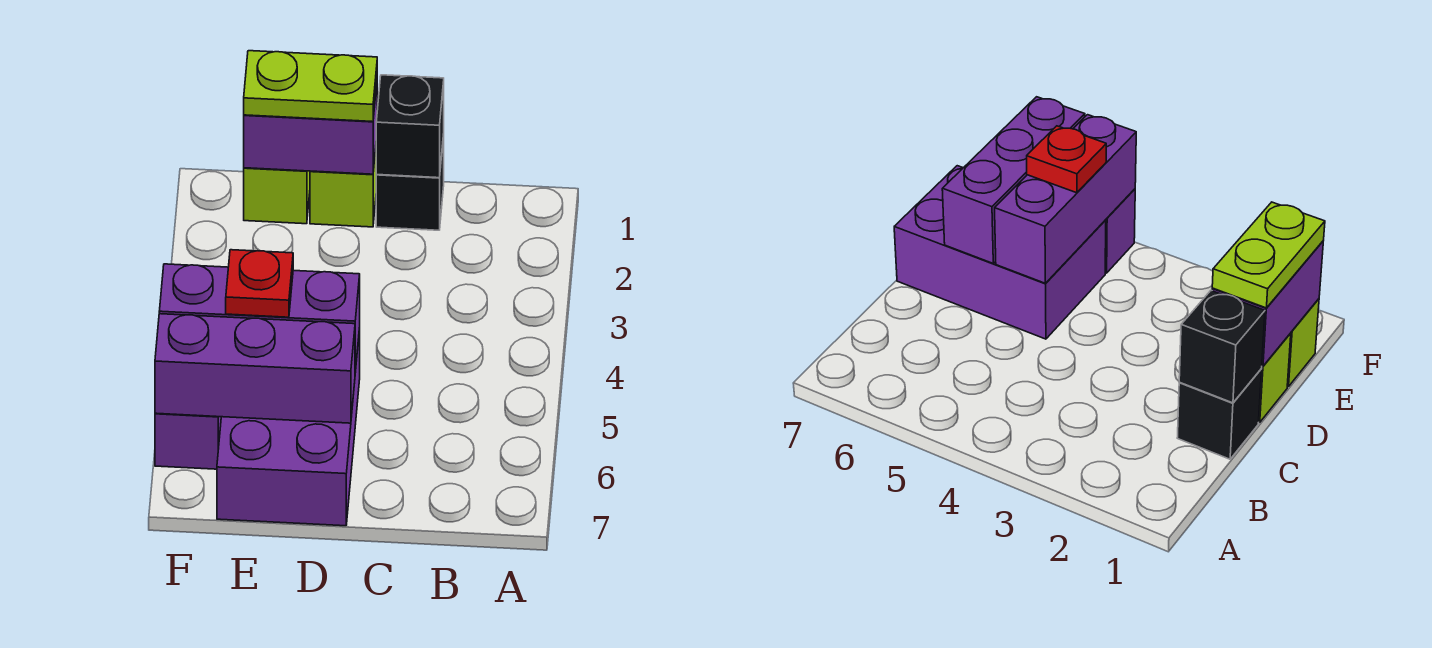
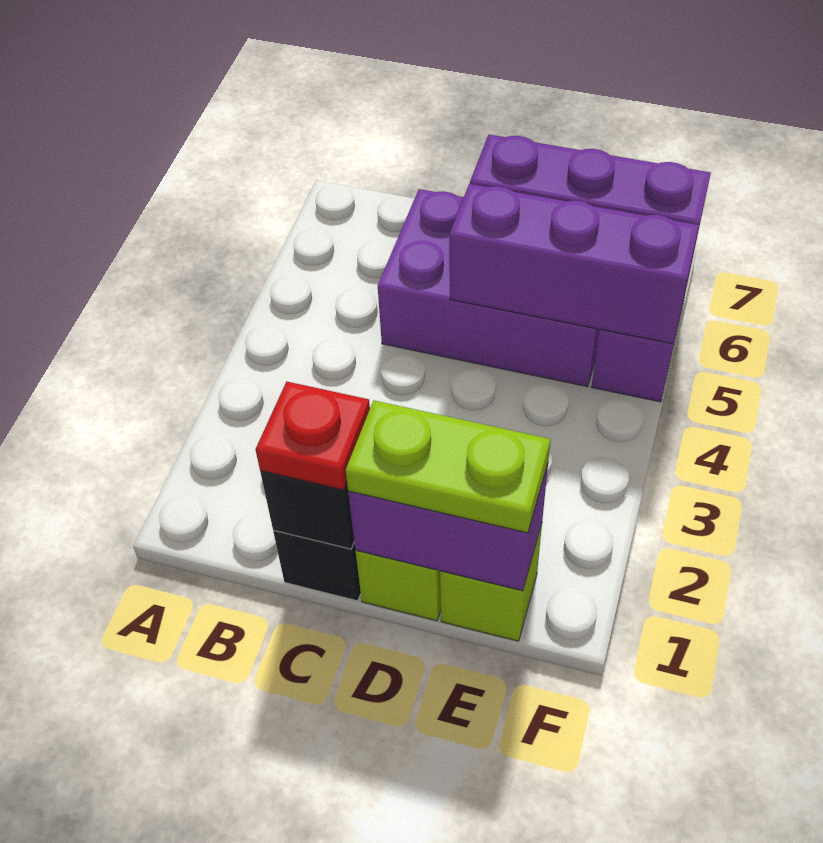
purple 2x3 brick [217,328,360,526] -> purple 2x3 brick turned to [378,189,599,387]
red 1x1 plate [226,250,293,317] -> red 1x1 plate moved to [255,381,370,490]

